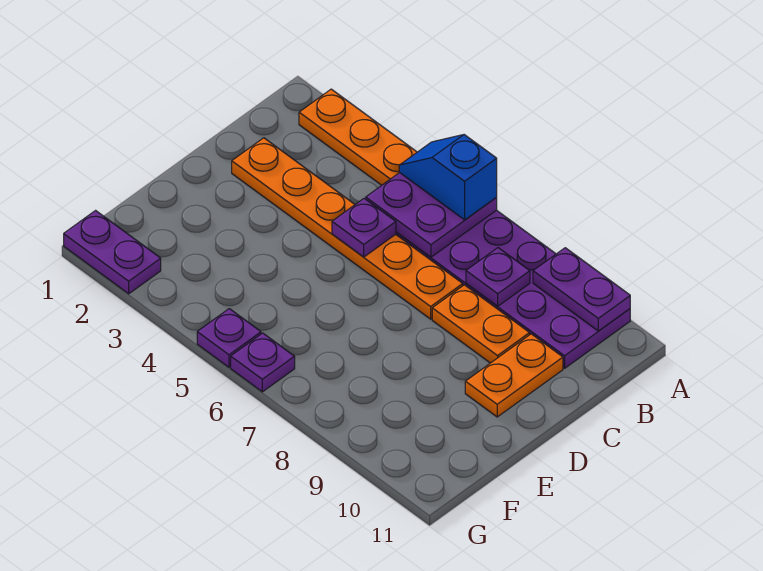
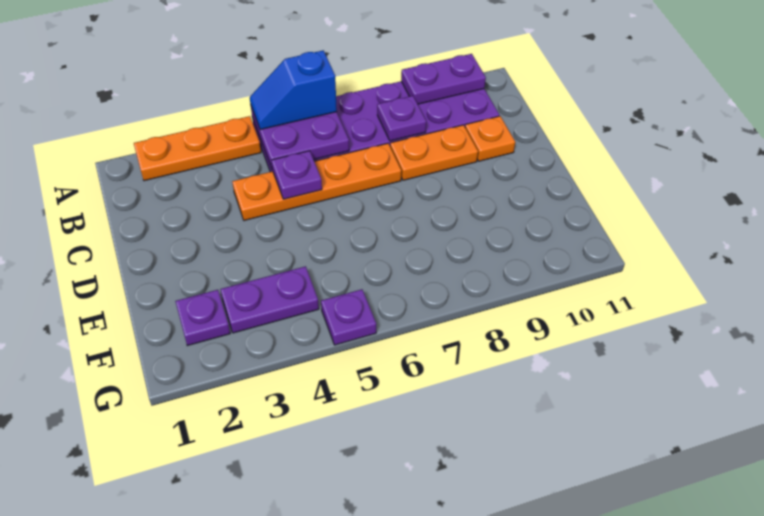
orange 1x6 plate [232,138,463,319] -> orange 1x4 plate [232,143,401,221]
orange 1x2 plate [465,334,563,417] -> orange 1x1 plate [465,116,515,161]
purple 1x2 plate [64,211,161,294] -> purple 1x2 plate moved to [220,266,319,333]
purple 1x1 plate [231,333,295,392] -> purple 1x1 plate moved to [175,290,230,346]

